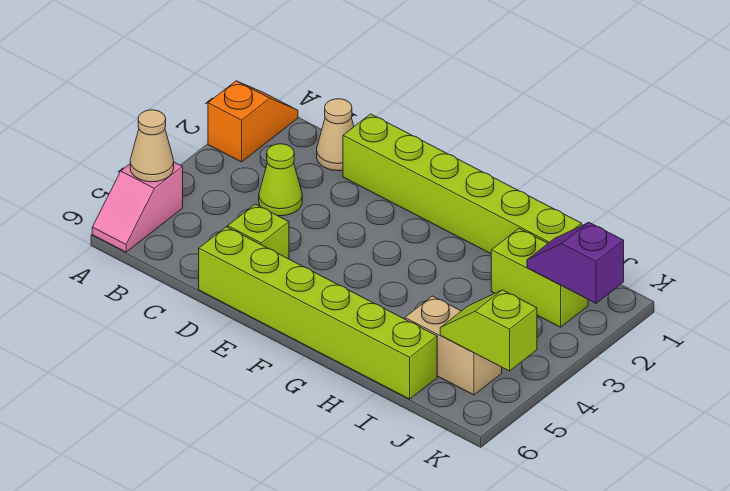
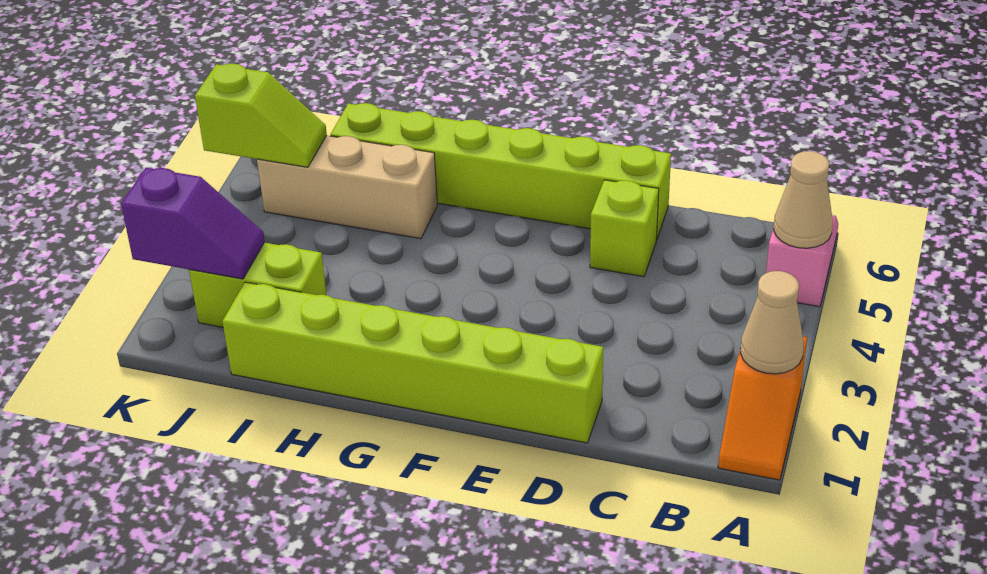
tan 1x1 cone [317,99,354,171] -> tan 1x1 cone moved to [741,271,804,374]
lime 1x1 cone [259,144,302,216] -> none
tan 1x2 brick [405,296,502,395] -> tan 1x3 brick [257,136,437,239]

